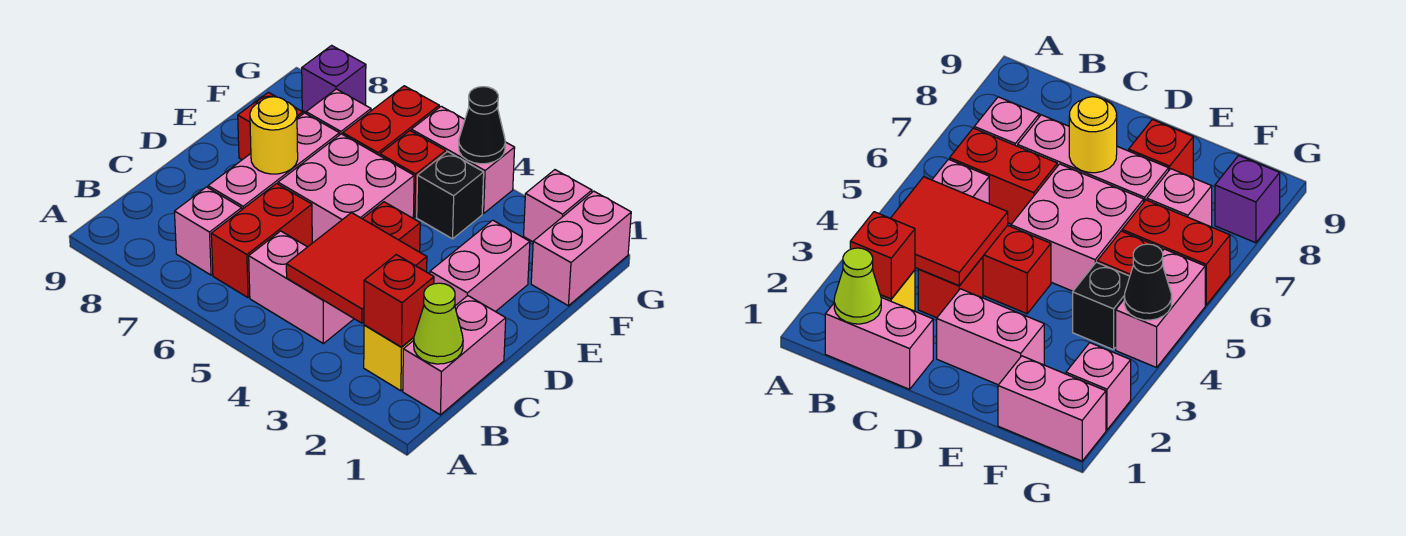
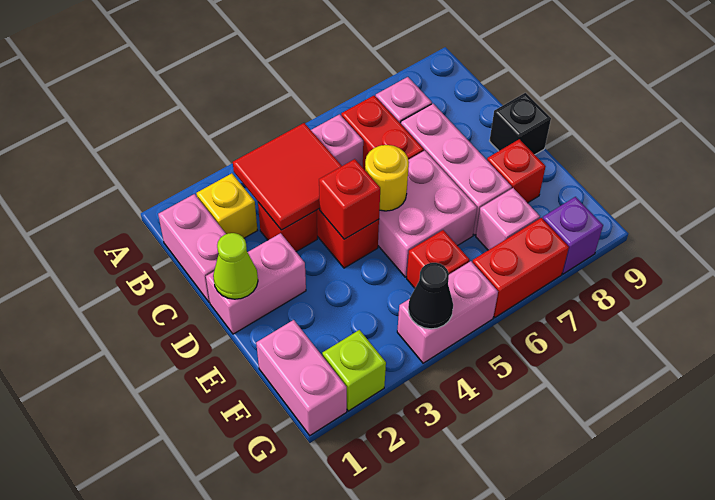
lime 1x1 cone [414,283,463,364] -> lime 1x1 cone moved to [213,233,258,299]
red 1x1 brick [364,255,434,347] -> red 1x1 brick moved to [319,159,380,239]
pink 1x2 brick [430,220,530,312] -> pink 1x2 brick turned to [206,233,306,334]
yellow 1x1 round brick [250,97,298,174] -> yellow 1x1 round brick moved to [365,145,409,211]
black 1x1 brick [417,152,484,239] -> black 1x1 brick moved to [490,93,551,155]
red 1x2 brick [343,86,439,156] -> red 1x2 brick turned to [472,218,569,317]
pink 1x1 brick [524,170,592,242] -> lime 1x1 brick [322,330,386,411]

